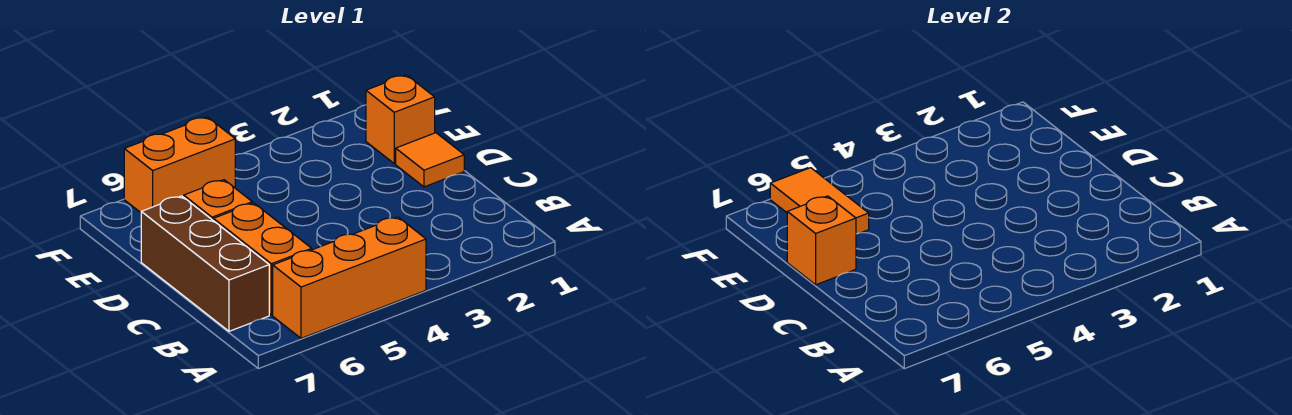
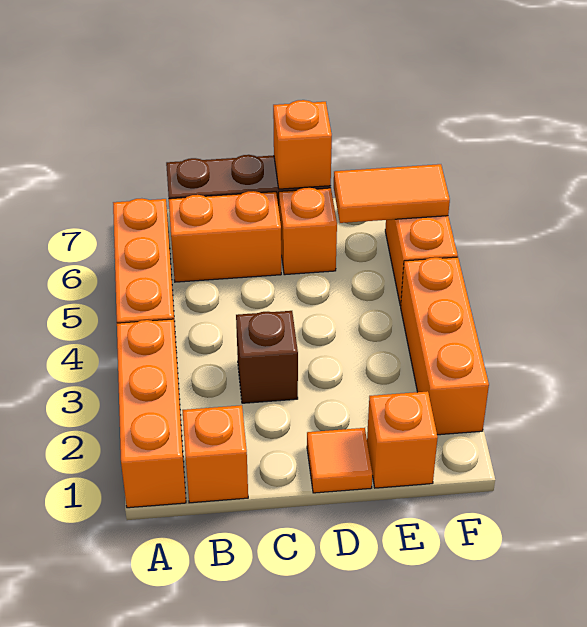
none -> orange 1x3 brick [117,319,186,508]
none -> orange 1x1 brick [182,405,248,503]
none -> brown 1x1 brick [236,311,298,403]
none -> orange 1x3 brick [401,257,489,435]

